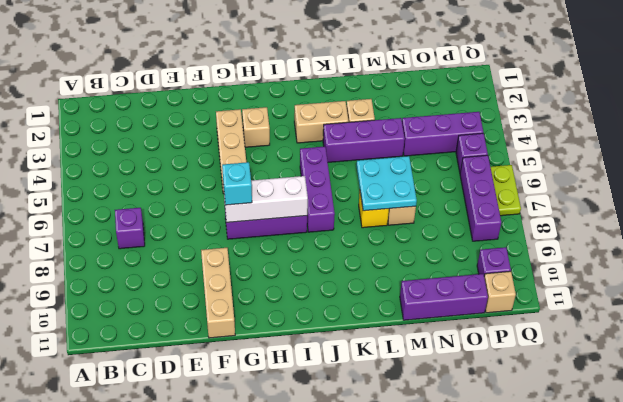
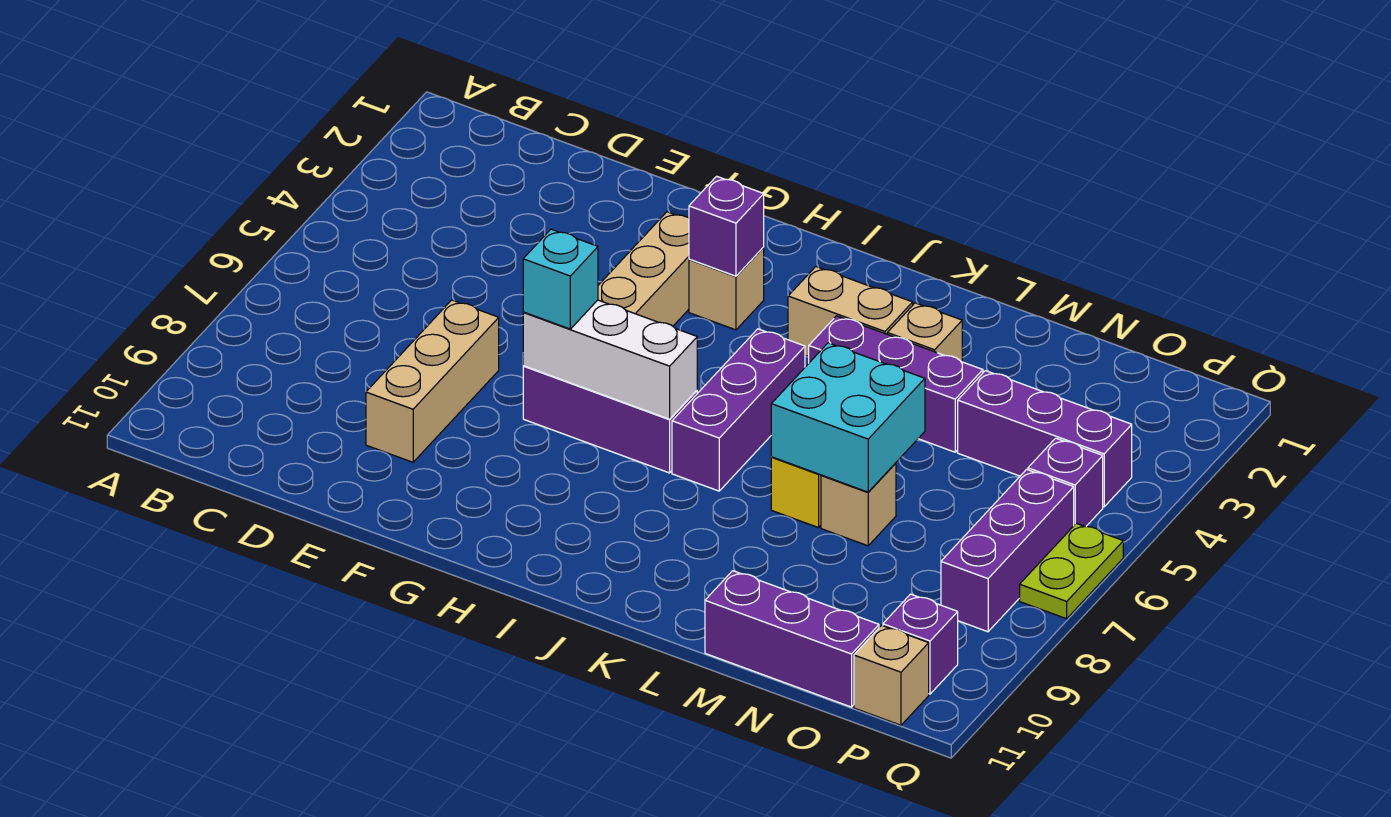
purple 1x1 brick [115,208,145,249] -> purple 1x1 brick moved to [689,176,764,276]
tan 1x3 brick [201,248,235,338] -> tan 1x3 brick moved to [366,300,499,462]
cyan 2x2 plate [357,156,417,211] -> cyan 2x2 brick [771,343,925,492]

